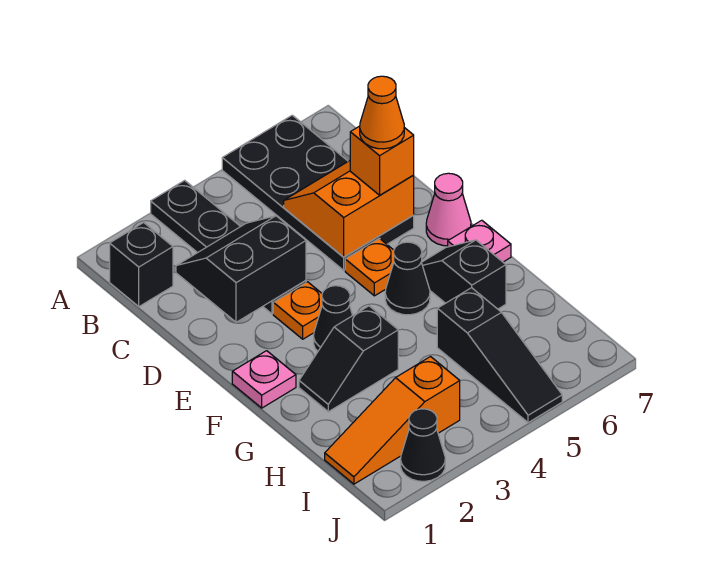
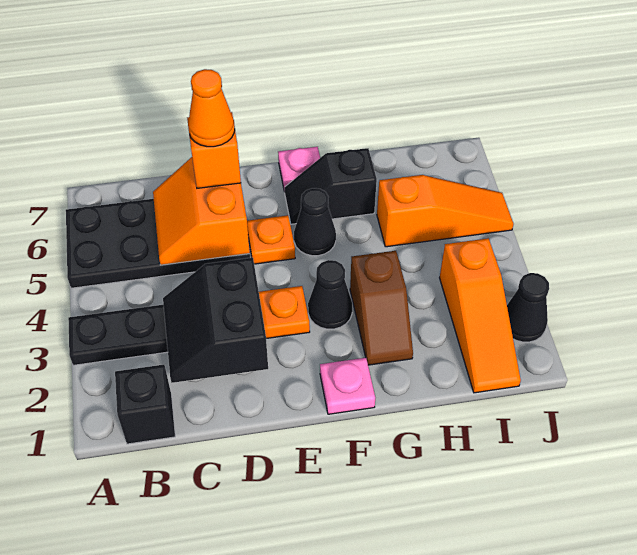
pink 1x1 cone [426,173,471,246] -> none
black 1x2 slope [299,306,398,412] -> brown 1x2 slope [350,251,413,365]
black 1x3 slope [437,288,562,423] -> orange 1x3 slope [377,175,513,247]

